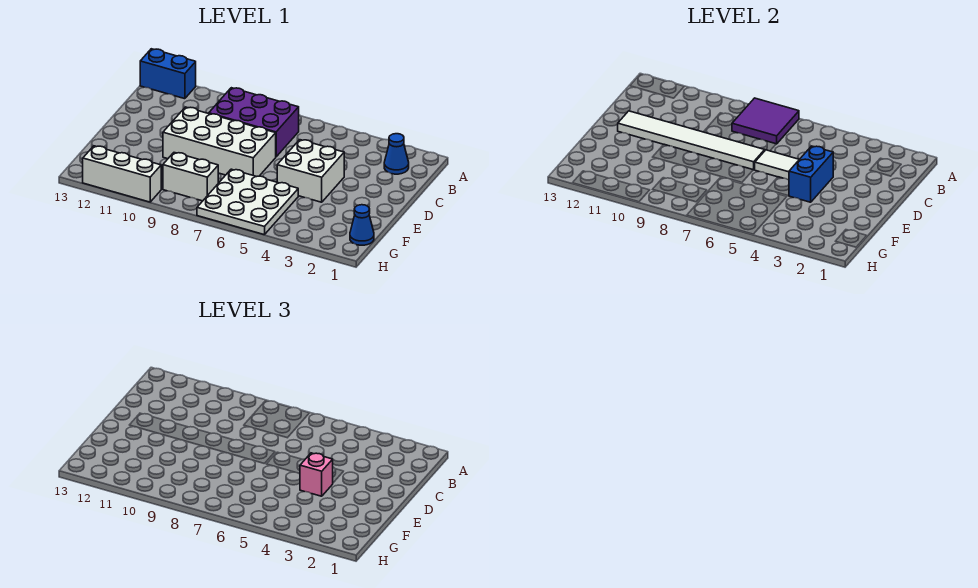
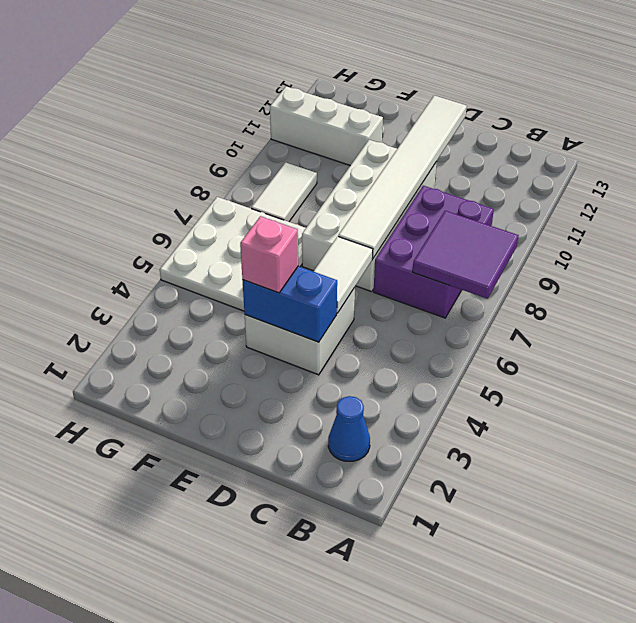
blue 1x2 brick [140,49,196,99] -> none
blue 1x1 cone [350,205,374,245] -> none
white 1x2 brick [163,153,218,201] -> white 1x2 tile [251,162,317,222]
white 1x3 brick [83,146,161,202] -> white 1x3 brick turned to [270,87,383,165]

